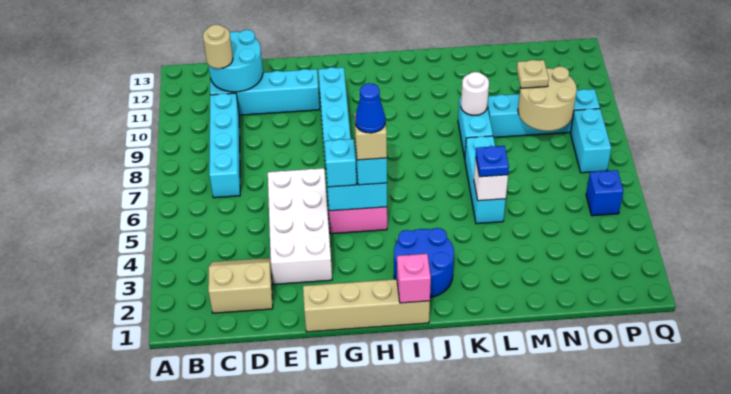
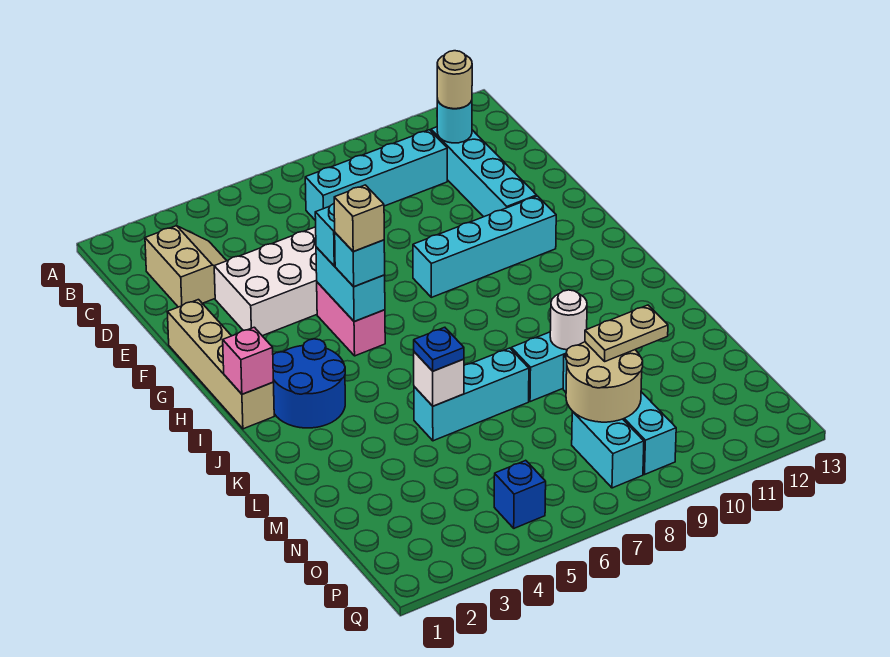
cyan 2x2 round brick [209,30,263,92] -> cyan 1x1 round brick [437,99,472,143]
blue 1x1 cone [355,83,385,133] -> none
tan 1x1 plate [517,60,549,88] -> tan 1x2 plate [585,305,668,361]
cyan 1x2 brick [570,109,611,173] -> cyan 1x2 brick turned to [572,412,644,488]

